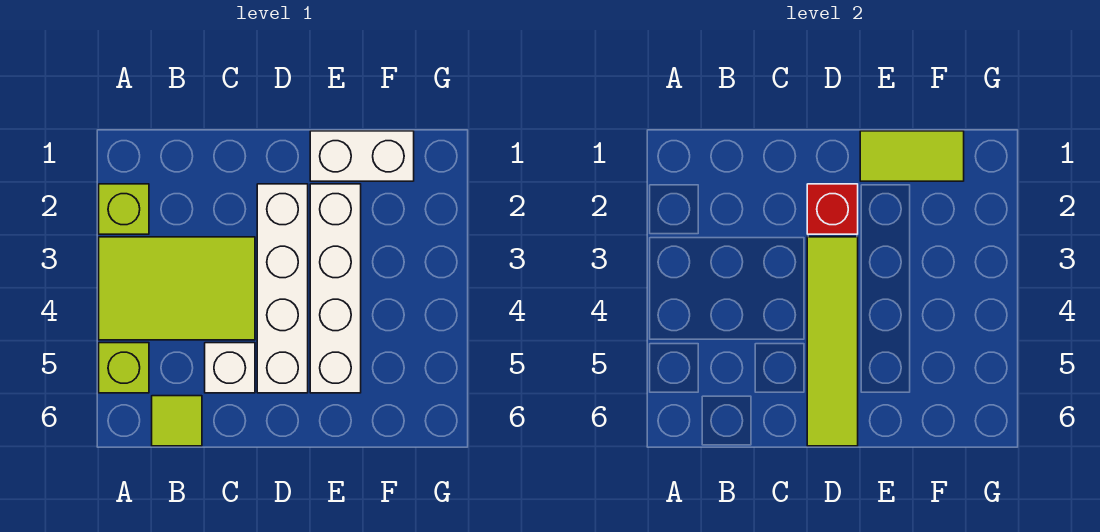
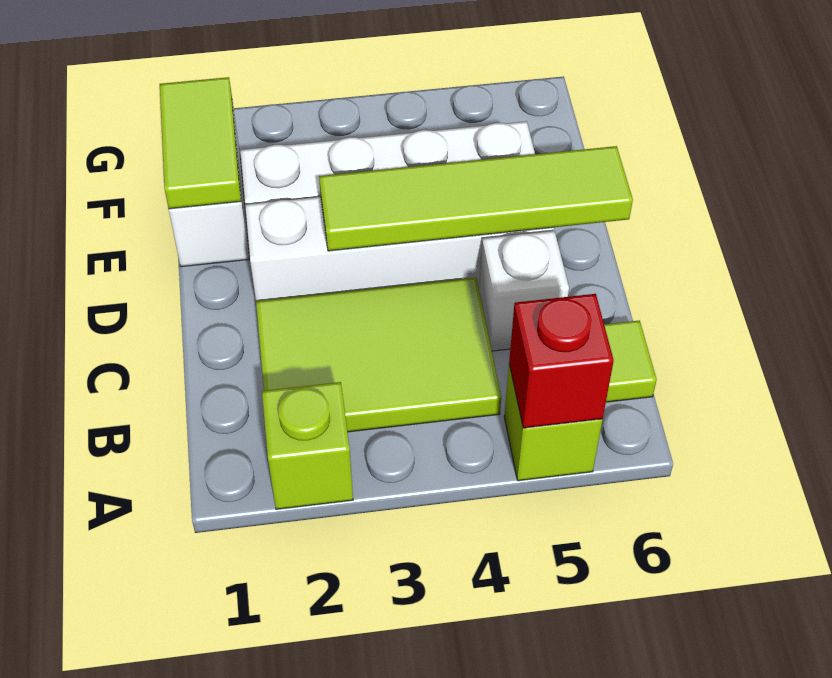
lime 2x3 tile [99,237,255,340] -> lime 2x3 tile turned to [256,278,501,432]
red 1x1 brick [807,184,858,234] -> red 1x1 brick moved to [509,294,614,428]

